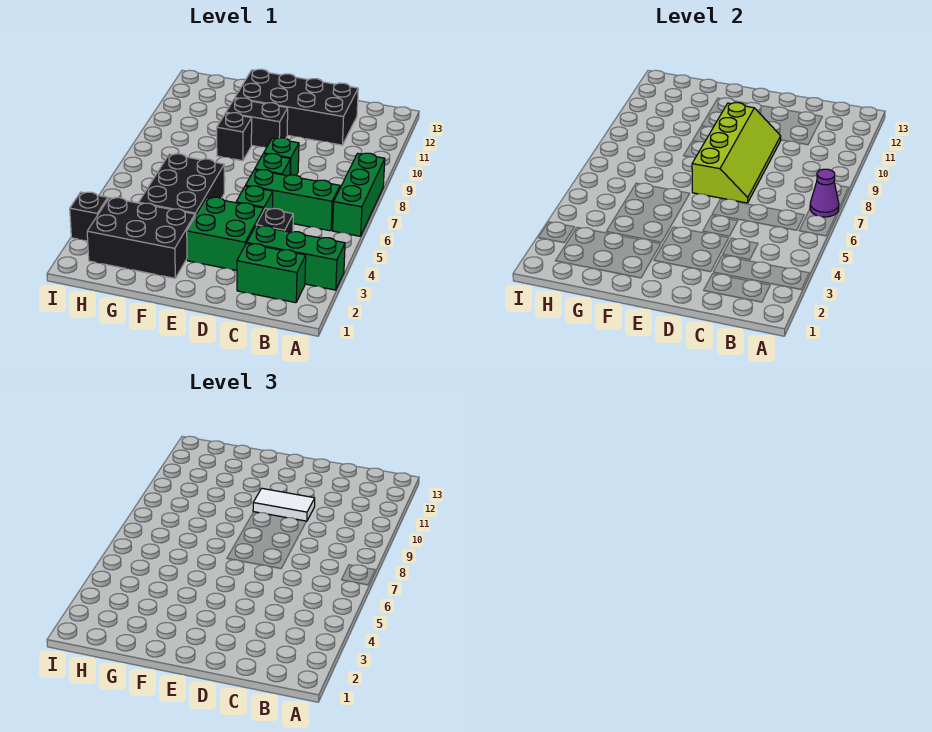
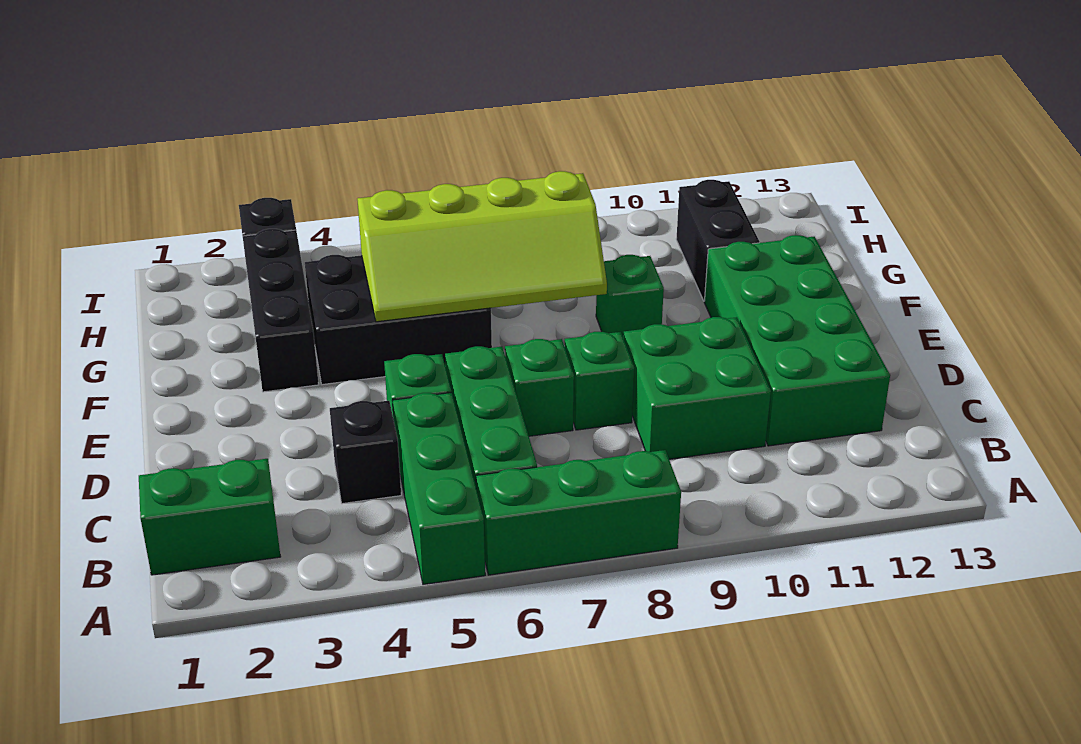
green 1x3 brick [247,226,345,290] -> green 1x3 brick moved to [392,393,485,584]
purple 1x1 cone [810,169,839,217] -> none
green 1x2 brick [237,243,306,303] -> green 1x2 brick turned to [139,459,281,575]
black 2x4 brick [235,69,358,145] -> green 2x4 brick [704,235,890,446]
green 2x2 brick [187,197,264,271] -> green 2x2 brick moved to [623,317,771,459]
lime 2x4 slope [692,103,781,203] -> lime 2x4 slope moved to [357,171,607,322]
white 1x2 tile [253,488,315,521] -> none
black 1x2 brick [226,98,288,148] -> black 1x2 brick moved to [676,180,760,301]
black 2x3 brick [87,198,195,278] -> black 1x3 brick [243,229,319,392]
black 1x1 brick [217,113,252,161] -> green 1x1 brick [596,255,664,336]

